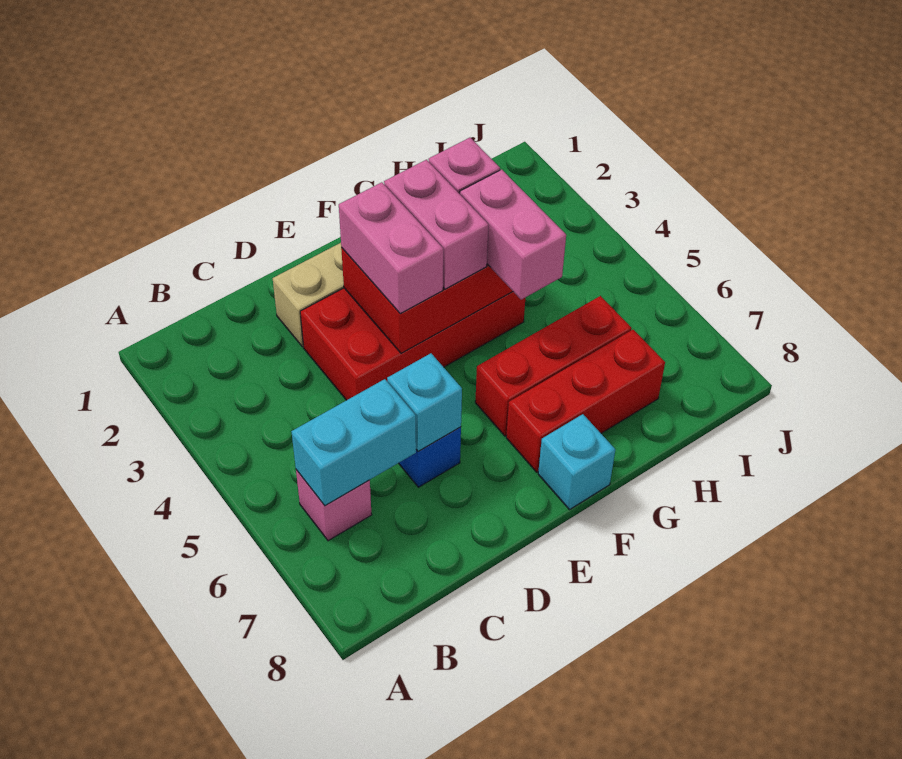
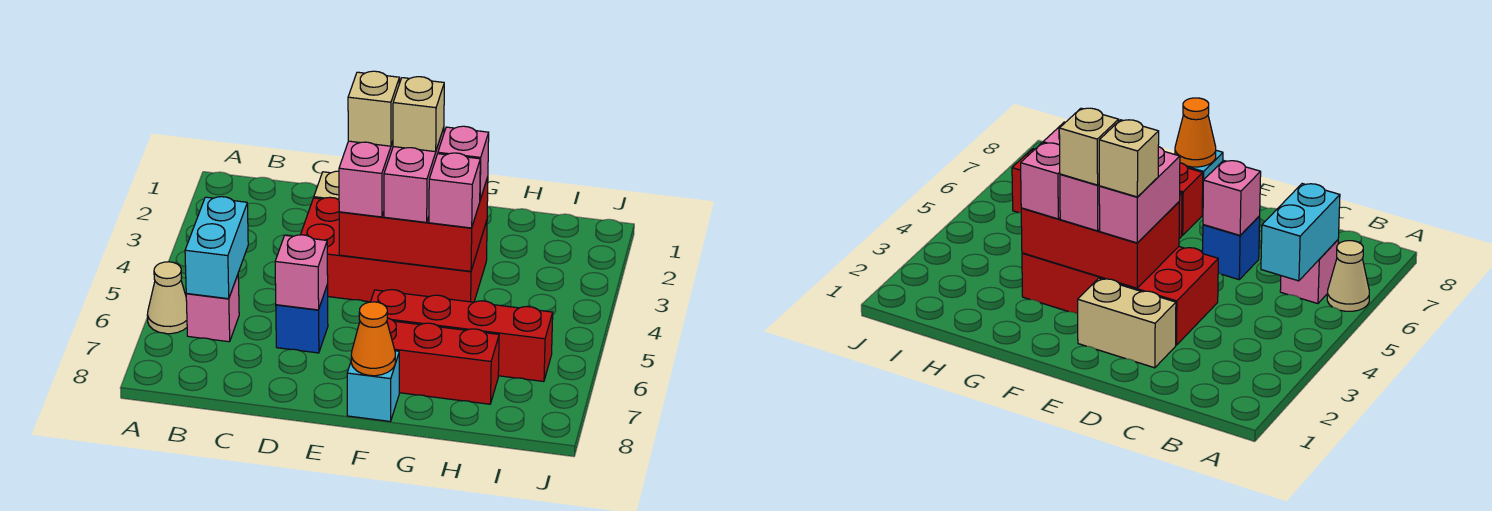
none -> tan 1x1 cone [147,262,187,334]
cyan 1x2 brick [291,379,416,506] -> cyan 1x2 brick turned to [185,197,248,299]
cyan 1x1 brick [387,353,462,452] -> pink 1x1 brick [275,235,328,310]
none -> tan 1x1 brick [348,71,400,146]
none -> tan 1x1 brick [393,77,444,152]
red 1x3 brick [475,296,631,436] -> red 1x4 brick [371,290,553,382]
none -> orange 1x1 cone [351,302,395,376]
pink 1x2 brick [460,169,566,300] -> pink 1x1 brick [429,153,480,228]

